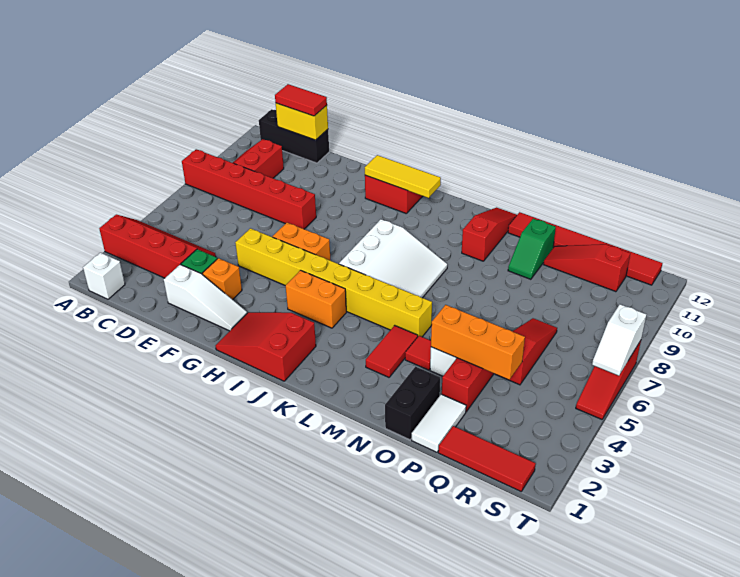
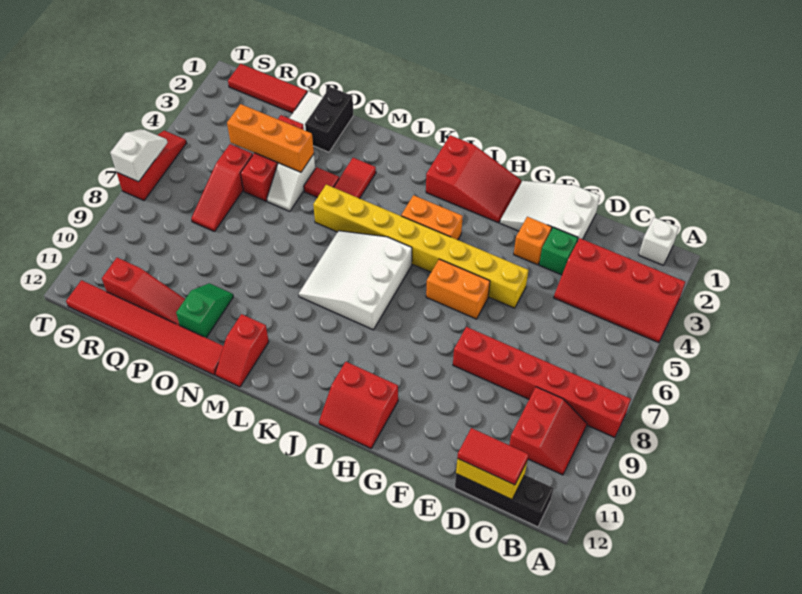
white 1x3 slope [164,265,247,331] -> white 2x3 slope [500,181,600,240]
yellow 1x3 tile [365,155,441,198] -> none
red 1x3 slope [462,207,517,261] -> red 1x2 slope [215,314,269,387]

